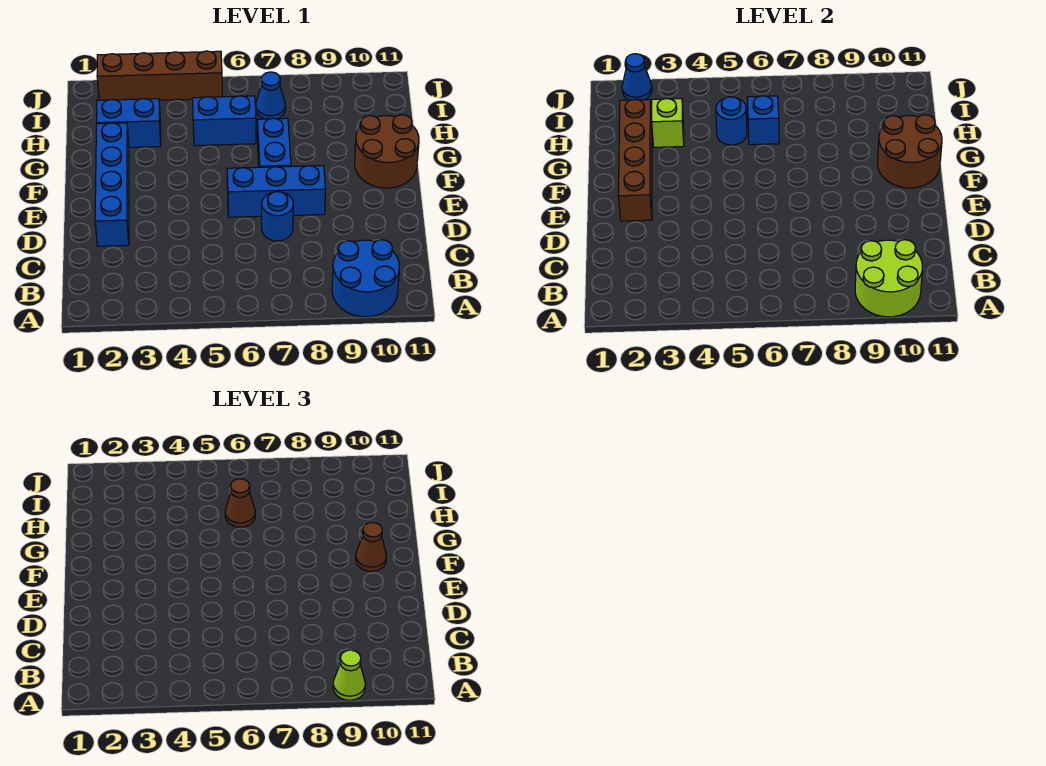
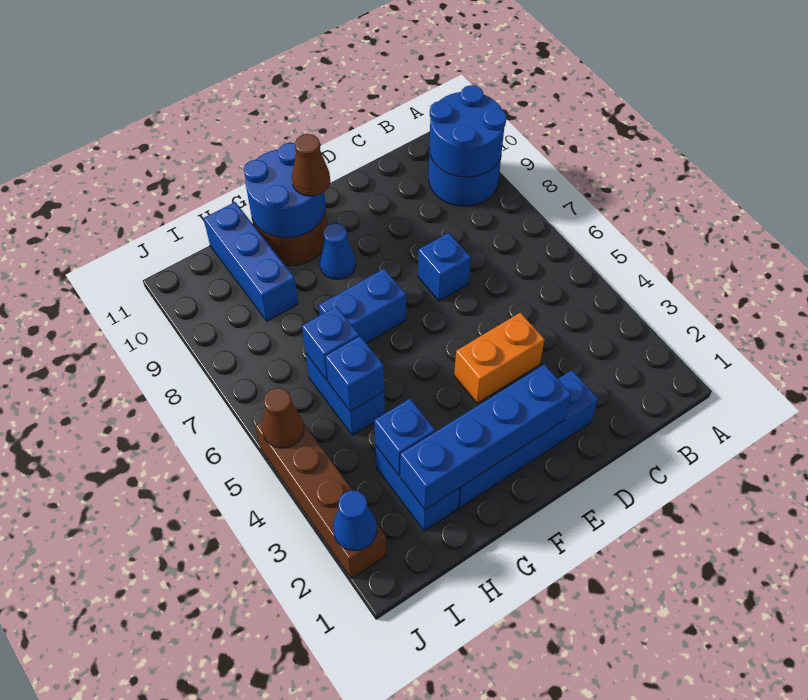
lime 2x2 round brick [855,240,922,317] -> blue 2x2 round brick [429,85,507,177]
lime 1x1 cone [333,650,365,700] -> none
none -> orange 1x2 brick [454,313,545,403]
blue 1x1 round brick [262,192,293,241] -> blue 1x1 brick [418,233,471,301]
brown 1x4 brick [618,99,652,221] -> blue 1x4 brick [400,364,571,510]
blue 1x3 brick [227,166,326,217] -> blue 1x3 brick moved to [204,202,298,321]
brown 2x2 round brick [878,115,942,188] -> blue 2x2 round brick [244,143,326,238]
lime 1x1 brick [652,99,684,147] -> blue 1x1 brick [374,399,435,476]
blue 1x1 round brick [716,97,747,145] -> blue 1x1 brick [325,336,384,411]
brown 1x1 cone [225,479,255,527] -> brown 1x1 cone moved to [262,388,304,448]
blue 1x1 cone [256,72,286,119] -> blue 1x1 cone moved to [320,223,356,279]

